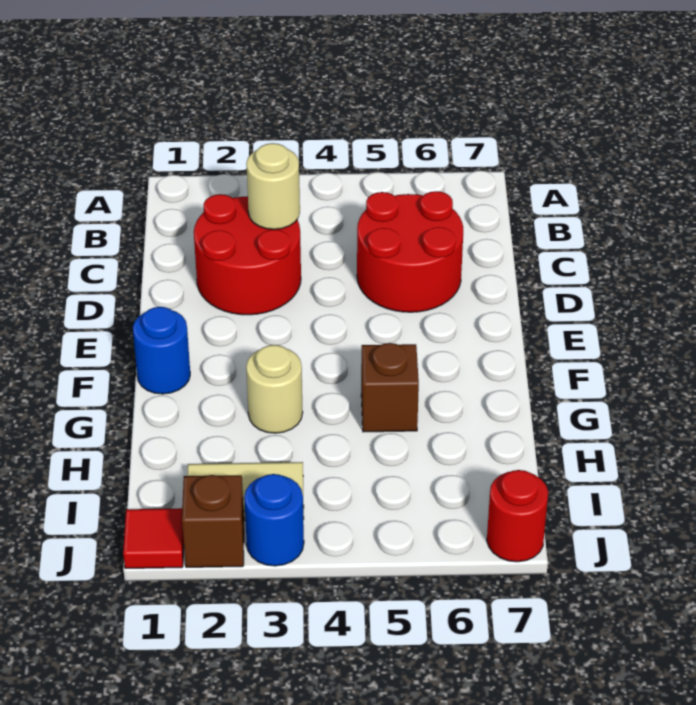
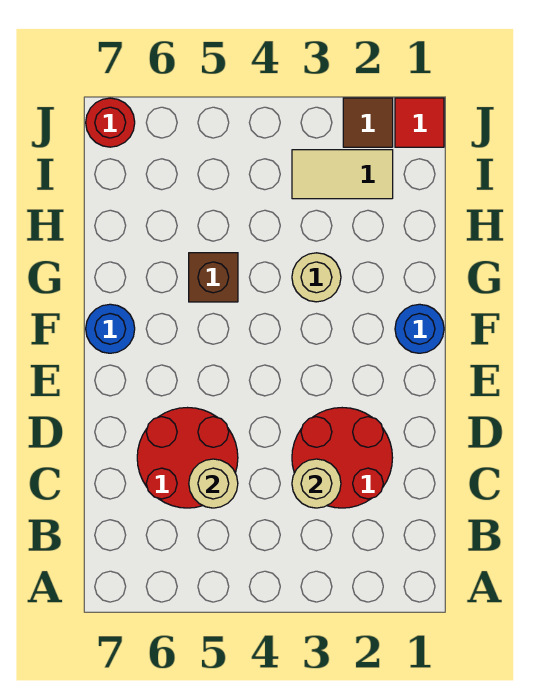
none -> tan 1x1 round brick [189,459,238,508]
brown 1x1 brick [182,475,244,567] -> brown 1x1 tile [343,98,393,147]
blue 1x1 round brick [244,474,304,566] -> blue 1x1 round brick moved to [86,304,135,353]

